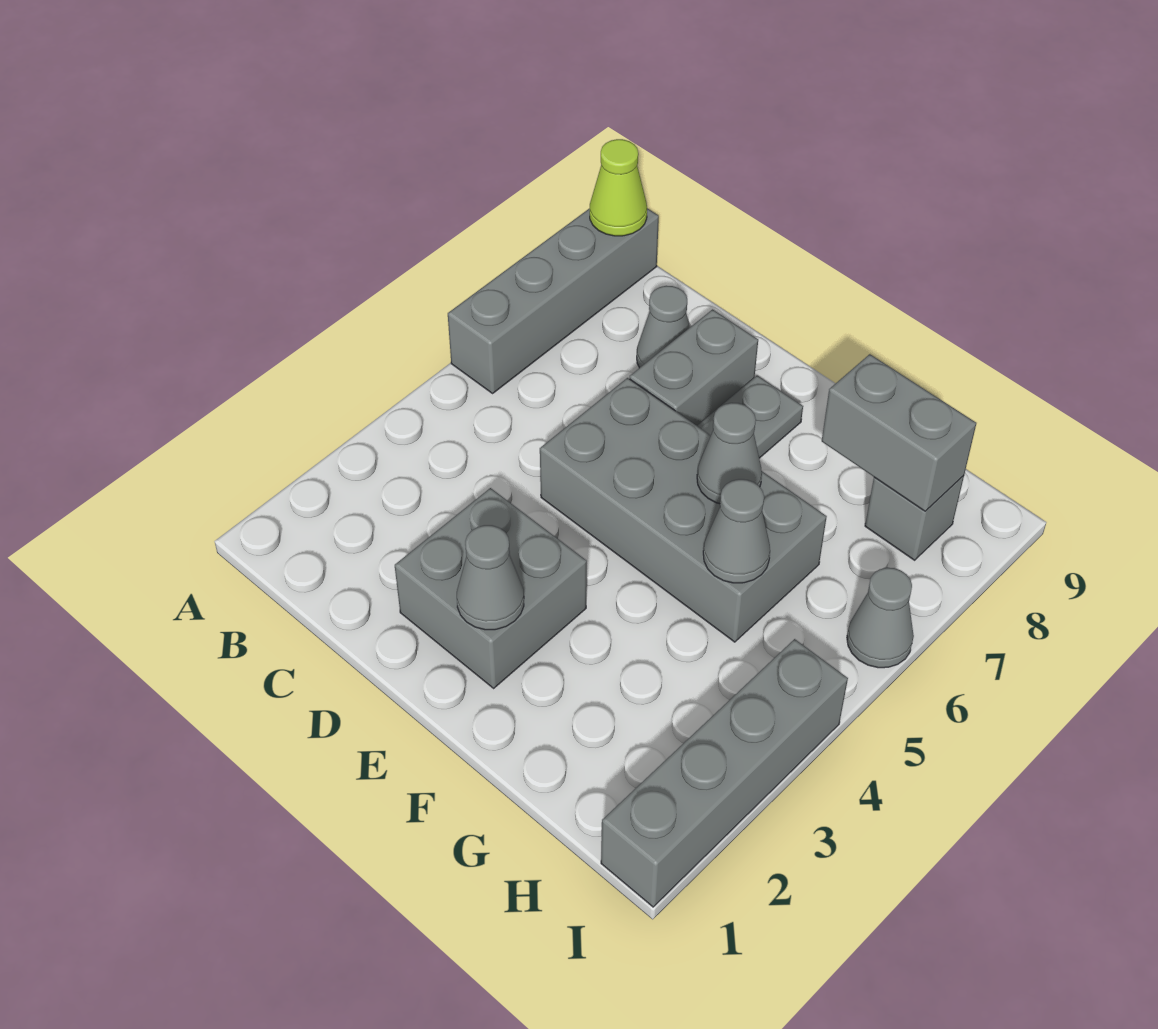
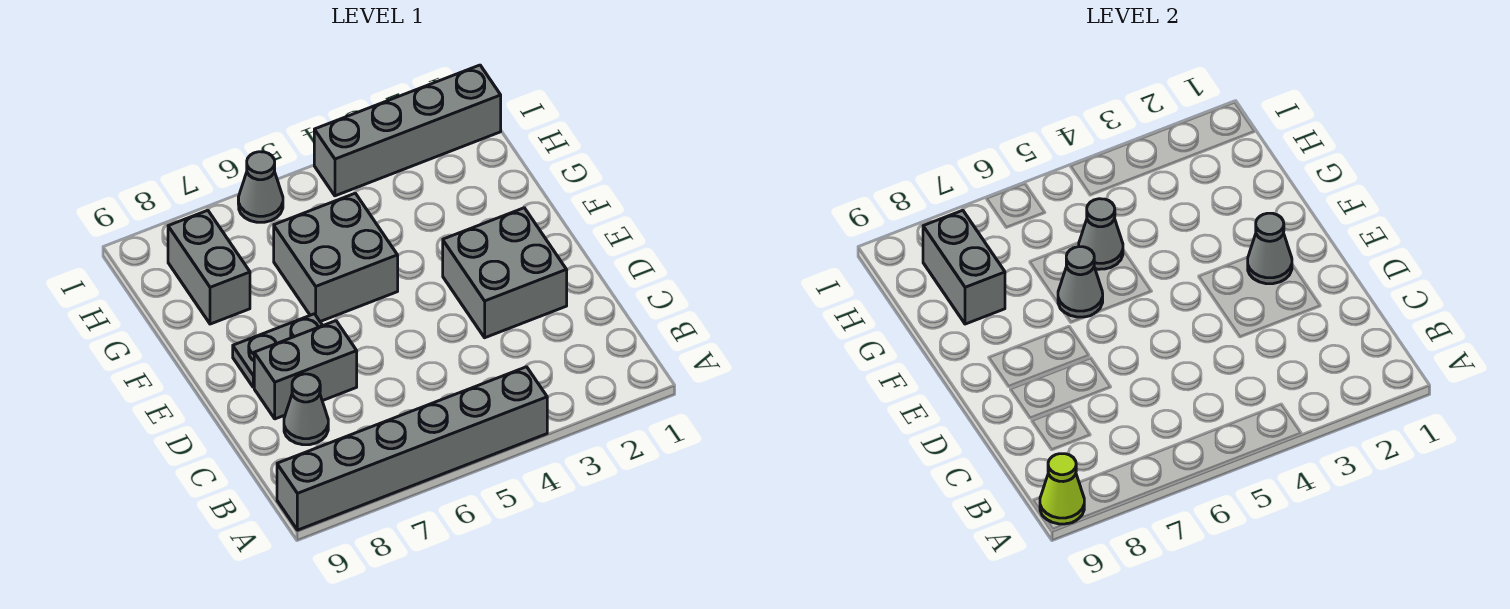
grey 1x4 brick [448,208,659,393] -> grey 1x6 brick [277,367,547,530]
grey 2x4 brick [540,378,827,642] -> grey 2x2 brick [274,193,398,322]
grey 1x1 brick [865,476,964,560] -> grey 1x2 brick [168,210,250,324]

